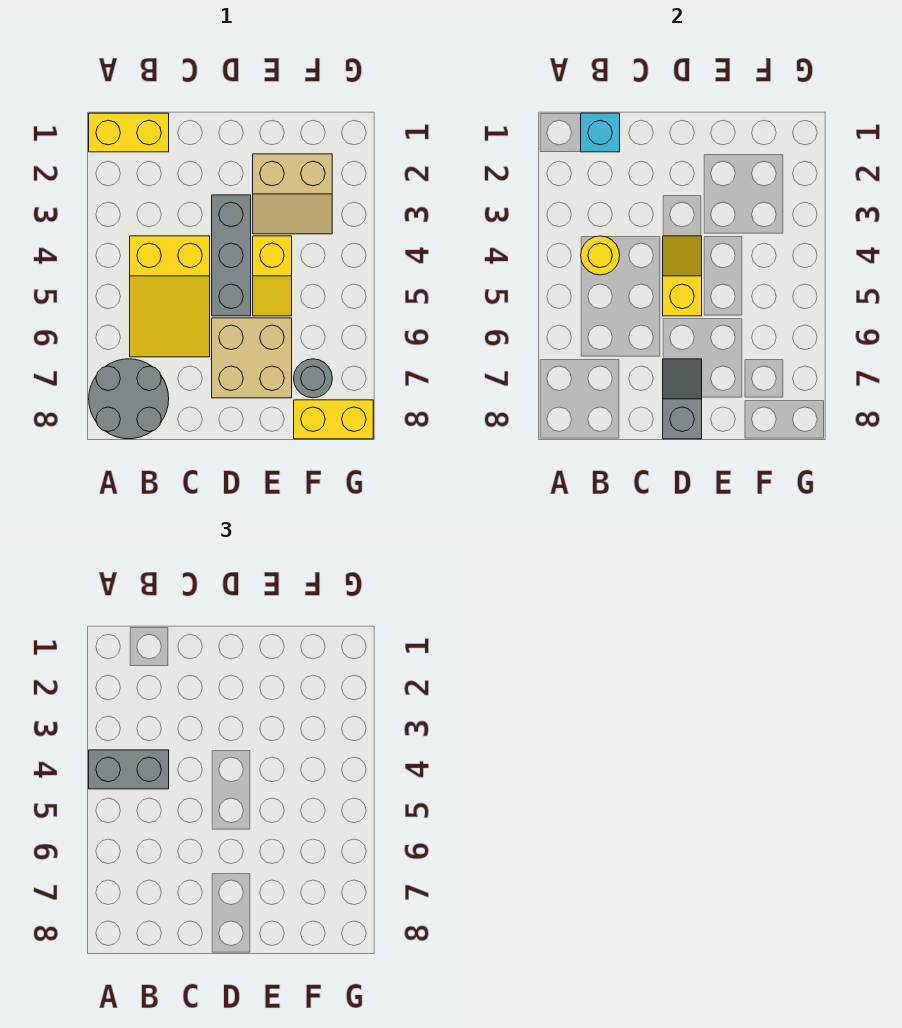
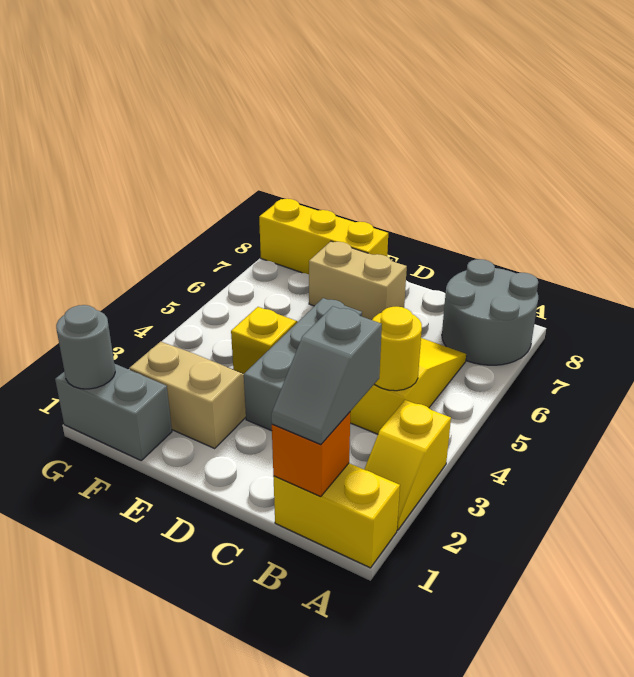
grey 1x2 brick [89,750,169,789] -> grey 1x2 brick moved to [55,364,172,460]
cyan 1x1 brick [581,113,620,152] -> orange 1x1 brick [272,412,350,497]
yellow 1x2 slope [663,236,702,316] -> yellow 1x2 slope moved to [364,400,451,530]
tan 2x2 brick [212,318,292,398] -> tan 1x2 brick [309,241,407,320]
grey 1x2 slope [663,359,702,439] -> grey 1x2 slope moved to [271,306,382,445]
grey 1x1 round brick [294,359,332,398] -> grey 1x1 round brick moved to [56,305,115,389]
yellow 1x2 brick [294,400,373,439] -> yellow 1x3 brick [259,199,388,274]

